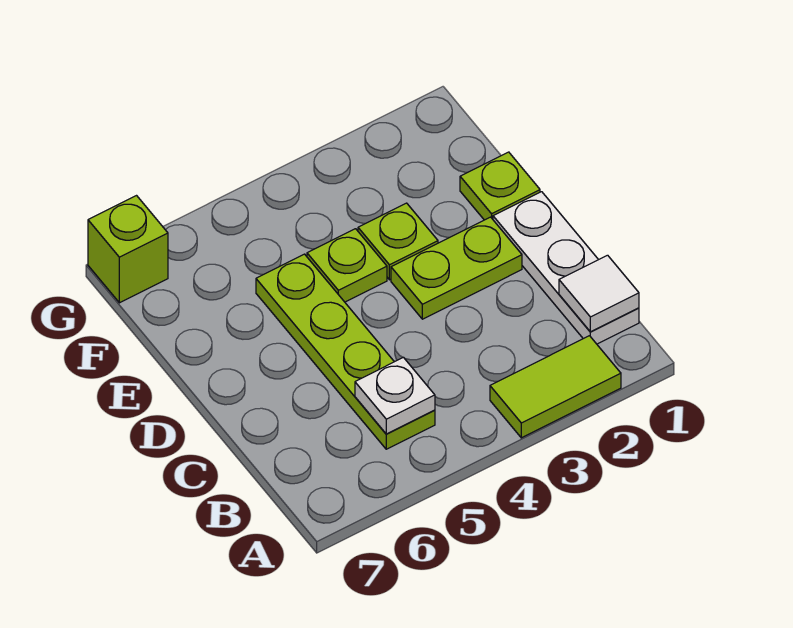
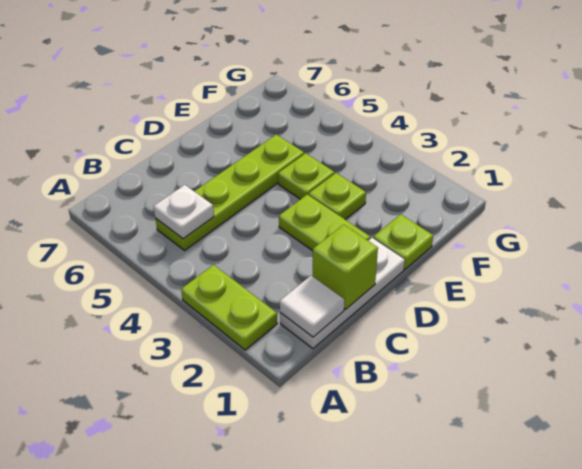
lime 1x2 tile [490,336,621,438] -> lime 1x2 plate [181,265,277,350]
lime 1x1 brick [88,196,168,303] -> lime 1x1 brick moved to [313,225,378,309]

